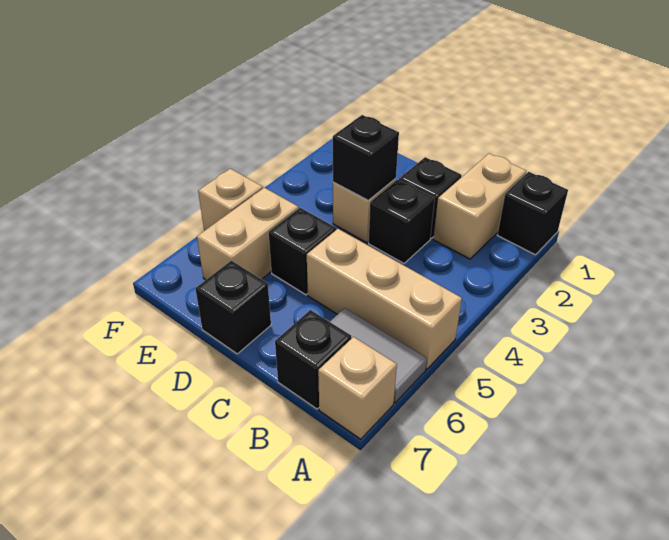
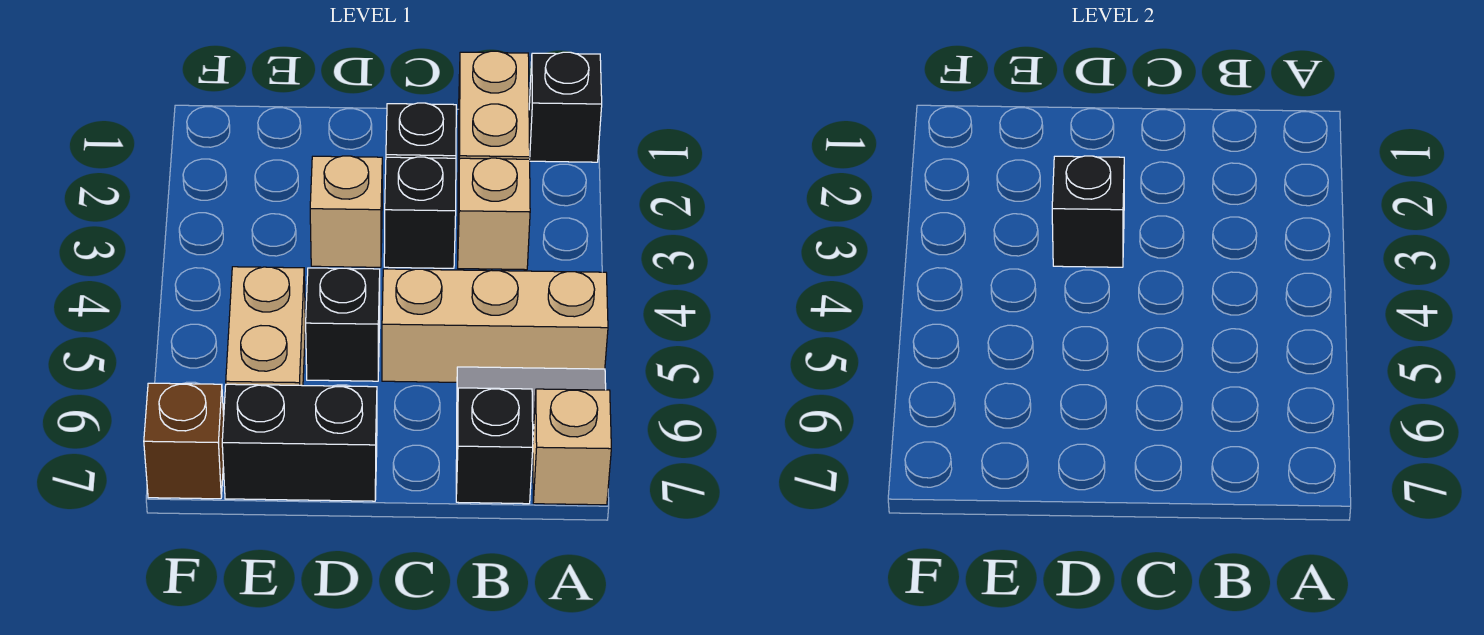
black 1x1 brick [195,260,271,354] -> black 1x2 brick [222,384,377,501]
tan 1x1 brick [198,169,263,231] -> tan 1x1 brick moved to [458,158,530,270]
none -> brown 1x1 brick [144,383,224,499]

